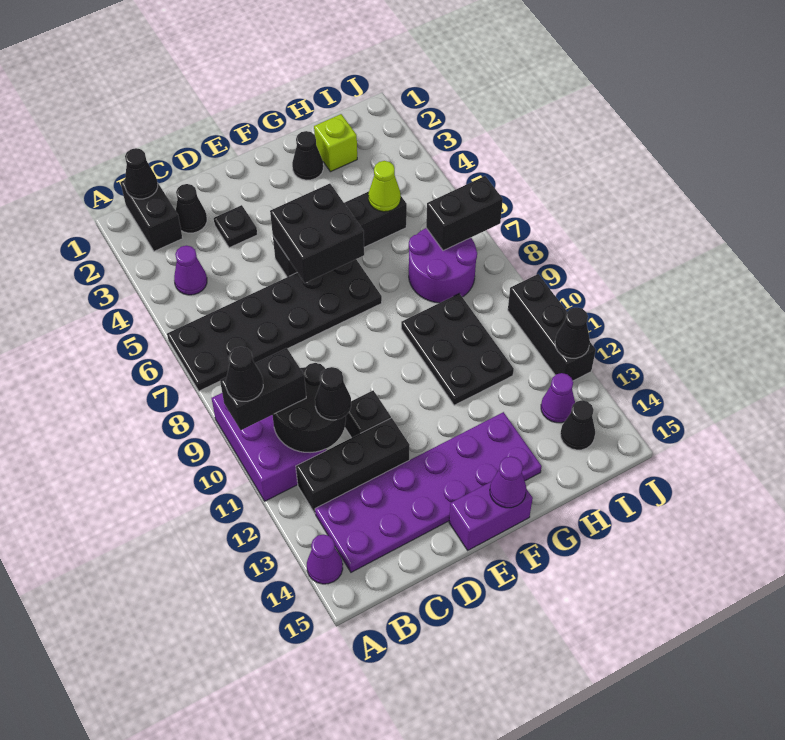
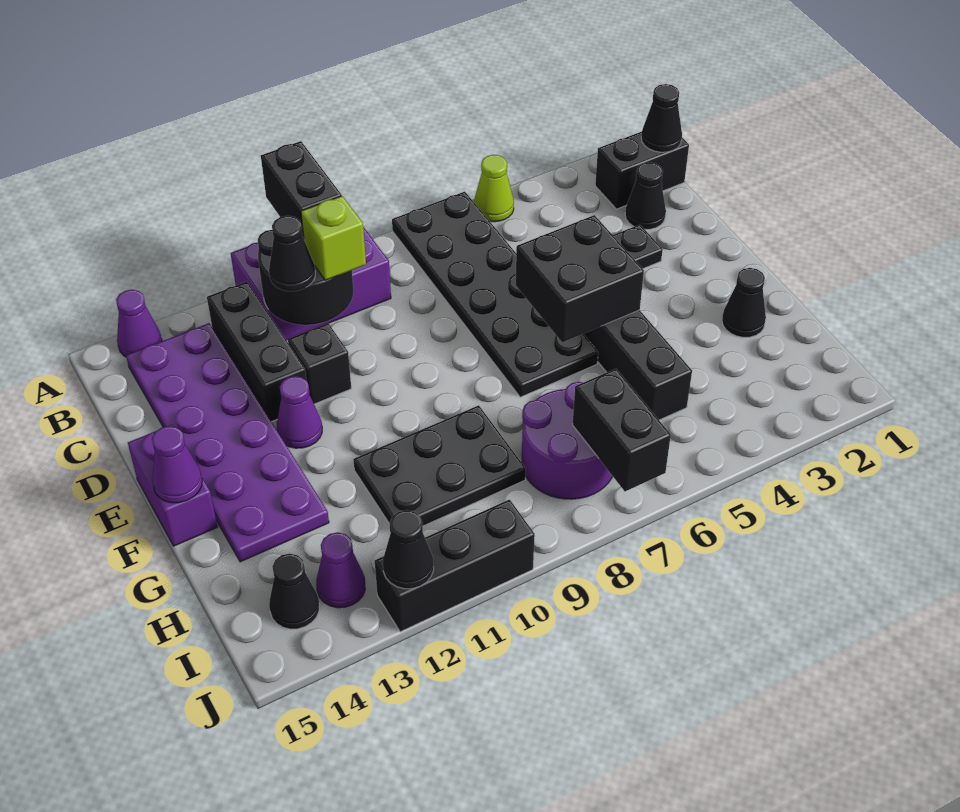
black 1x1 cone [226,347,263,401] -> none
purple 1x1 cone [174,246,207,295] -> purple 1x1 cone moved to [277,376,322,448]
lime 1x1 brick [314,114,357,172] -> lime 1x1 brick moved to [301,196,366,280]
lime 1x1 cone [368,161,401,212] -> lime 1x1 cone moved to [474,155,514,222]

